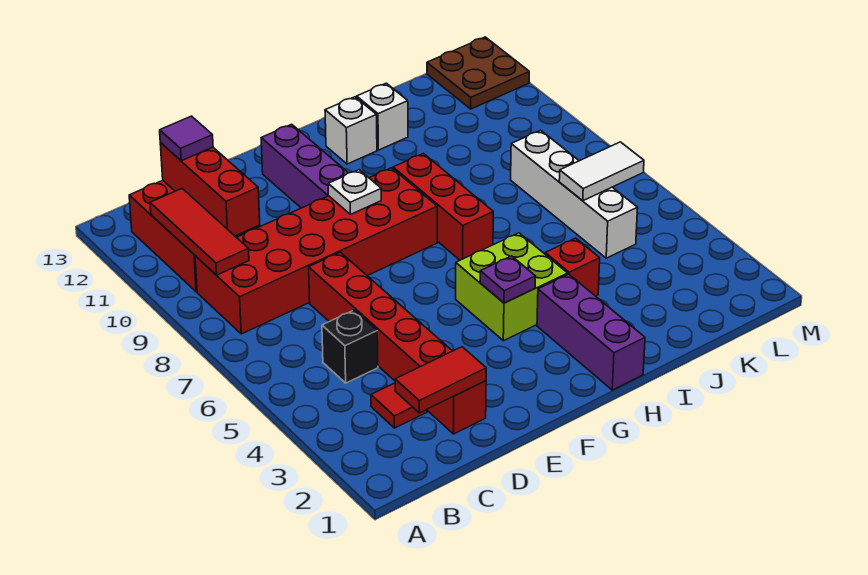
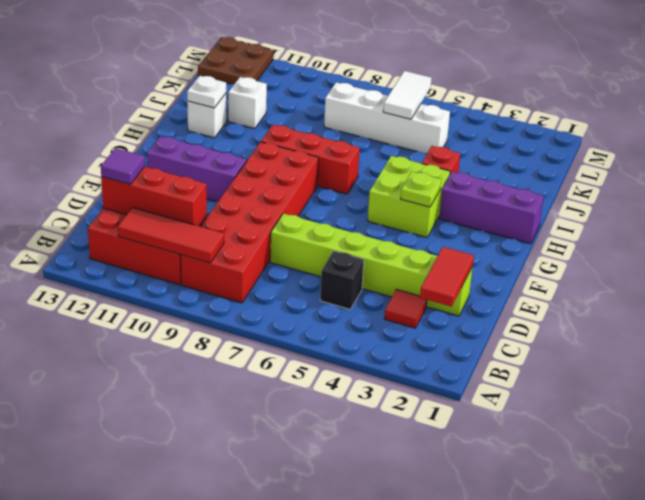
red 1x6 brick [309,252,486,434] -> lime 1x6 brick [270,213,473,316]
white 1x1 plate [328,170,381,214] -> white 1x1 plate moved to [187,76,226,108]
purple 1x1 plate [480,256,535,303] -> lime 1x1 plate [401,172,441,207]
white 1x1 brick [325,97,377,164] -> white 1x1 brick moved to [228,77,267,129]

